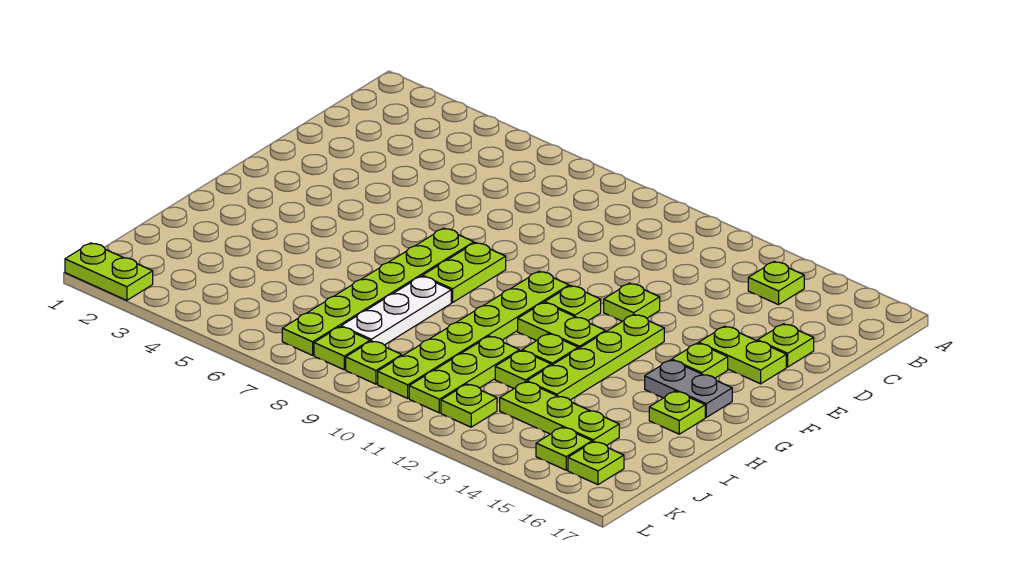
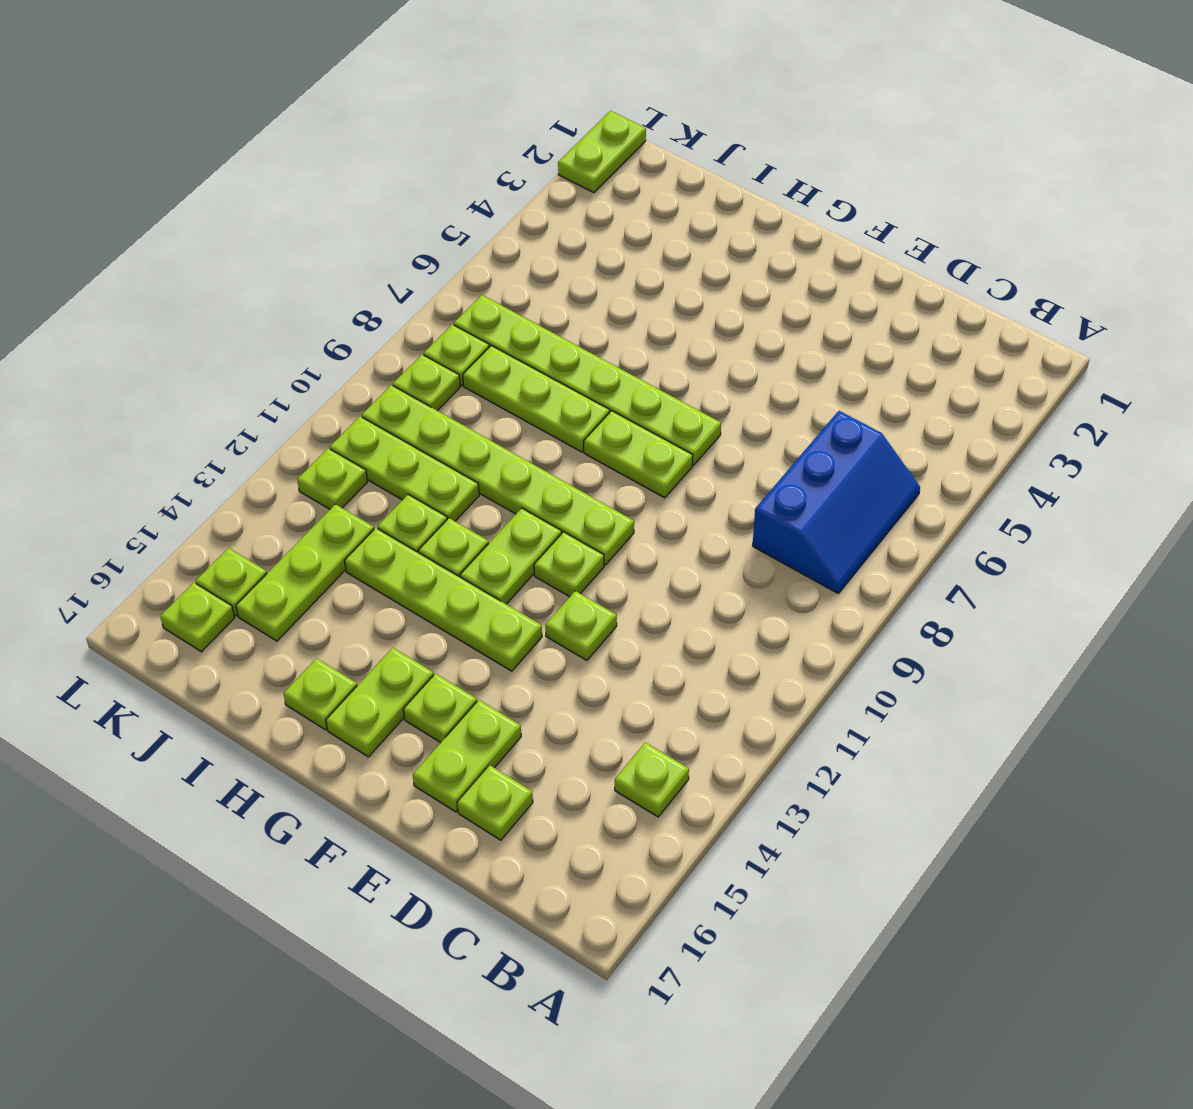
none -> blue 2x3 slope [753,411,920,594]
grey 1x2 plate [645,360,732,417] -> lime 1x2 plate [326,648,434,757]
white 1x3 plate [341,276,451,345] -> lime 1x3 plate [463,346,610,452]

